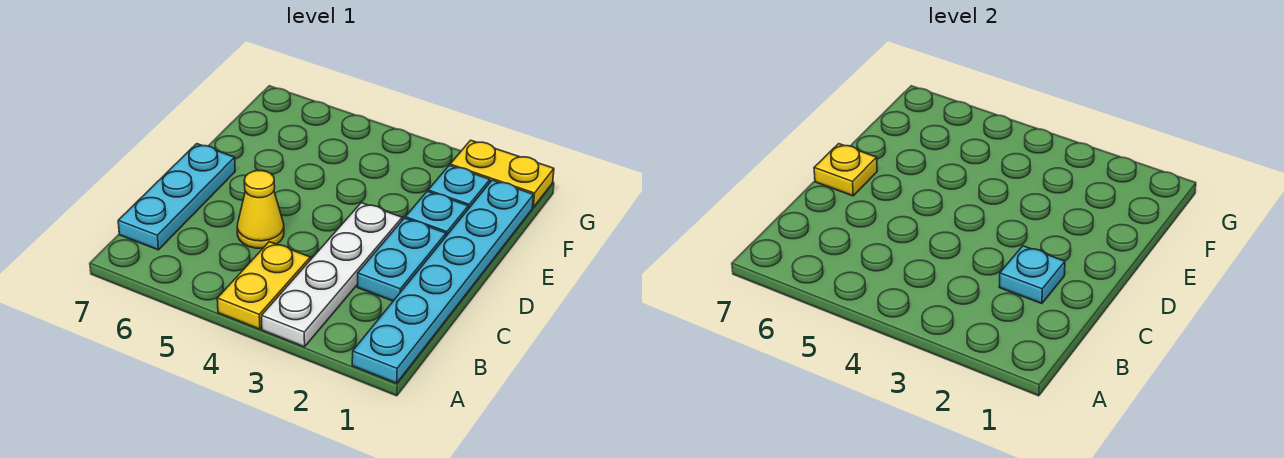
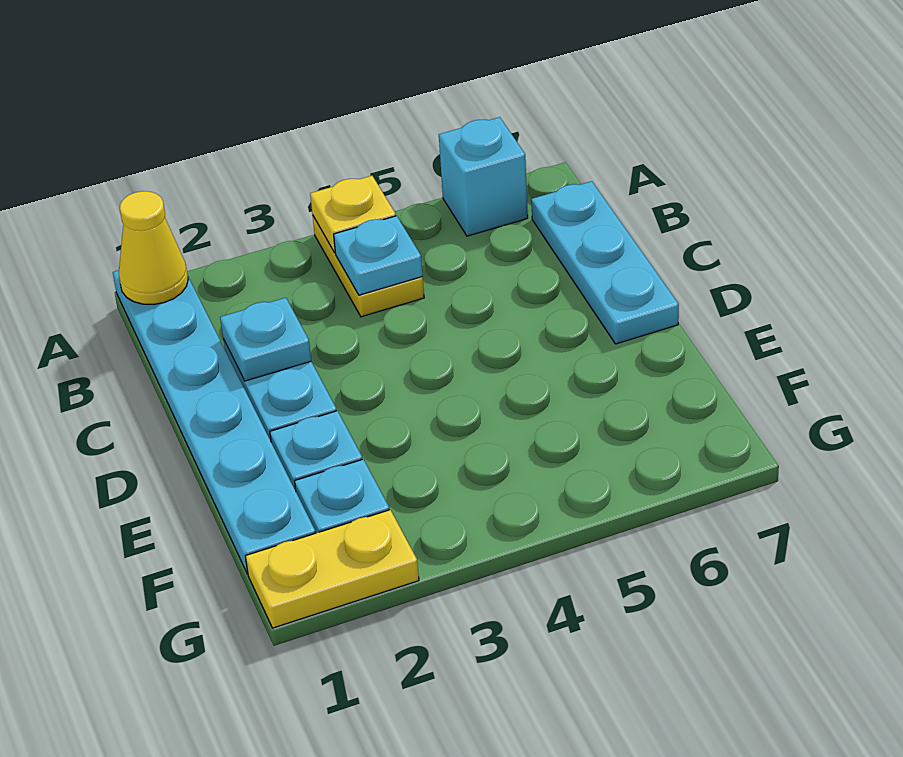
white 1x4 plate [262,203,402,347] -> none
none -> cyan 1x1 brick [439,117,528,236]
none -> cyan 1x1 plate [334,216,423,295]
yellow 1x1 cone [237,171,284,248] -> yellow 1x1 cone moved to [119,191,188,304]
yellow 1x1 plate [814,144,877,196] -> yellow 1x1 plate moved to [310,176,396,253]

